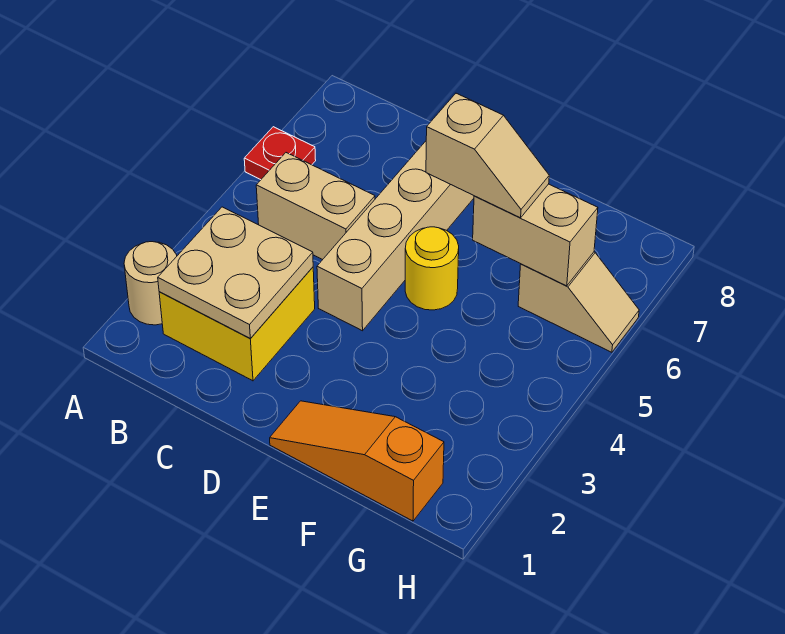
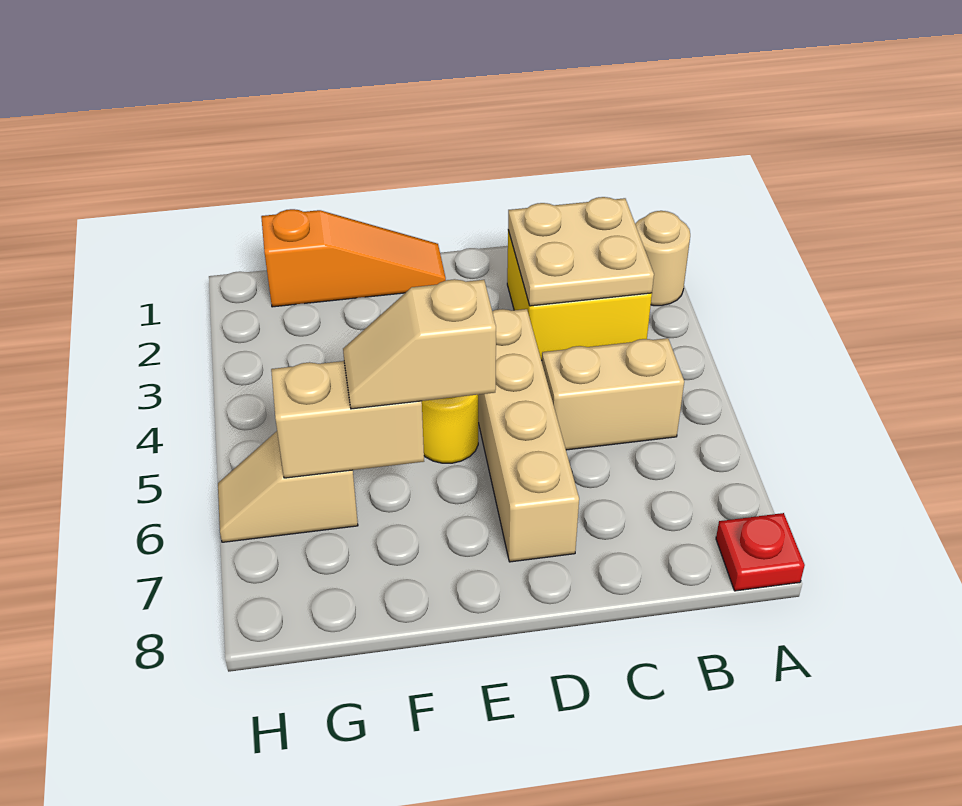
red 1x1 plate [244,127,316,180] -> red 1x1 plate moved to [716,513,805,591]

